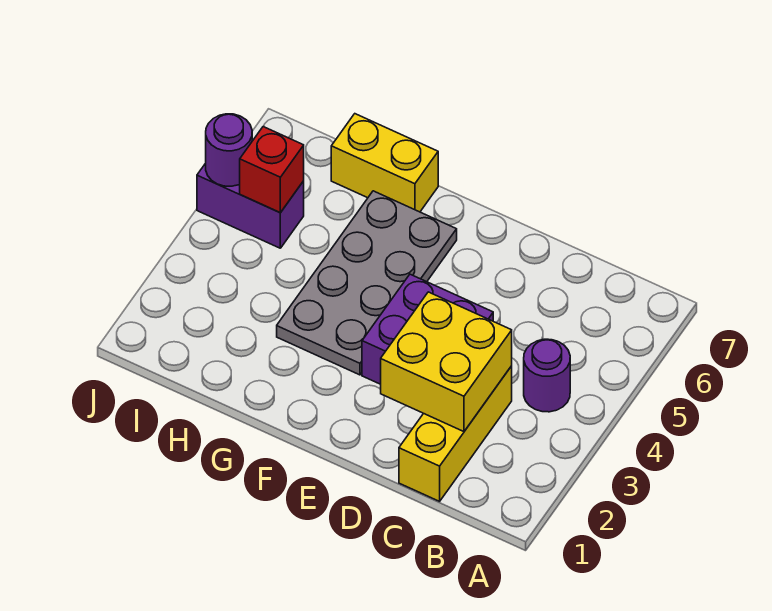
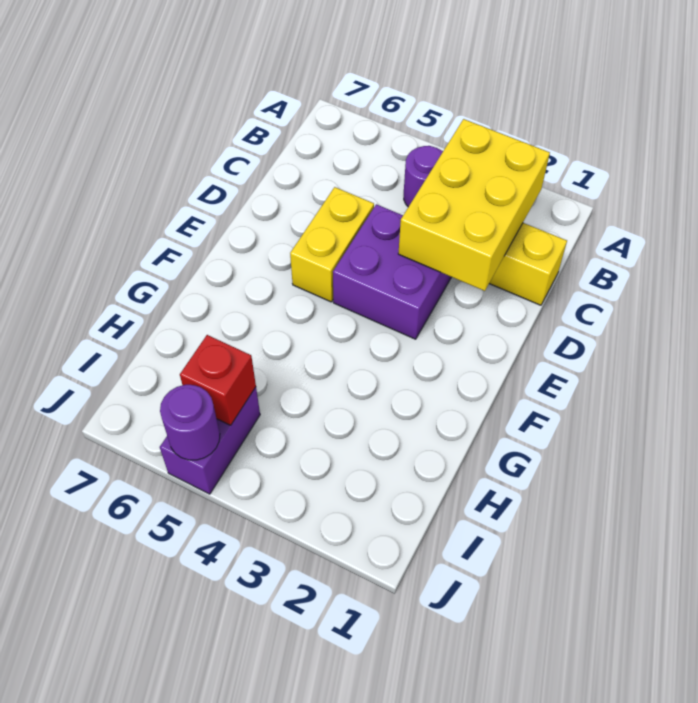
yellow 2x2 brick [381,292,512,432] -> yellow 2x3 brick [398,119,550,291]
grey 2x4 plate [277,191,457,375] -> none
yellow 1x2 brick [331,114,438,212] -> yellow 1x2 brick moved to [290,187,374,302]

